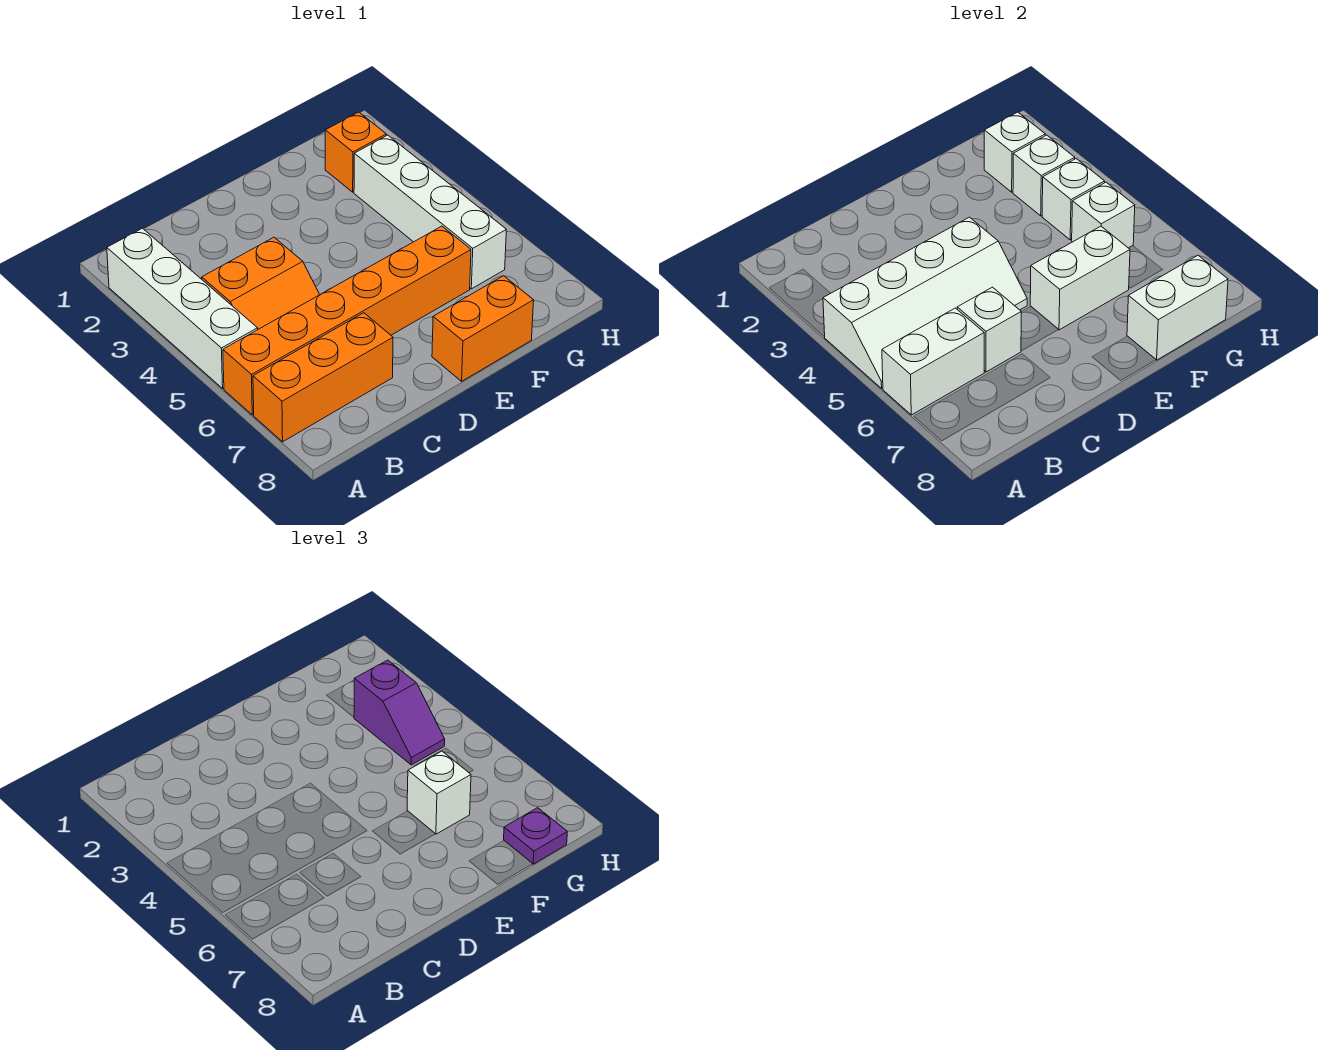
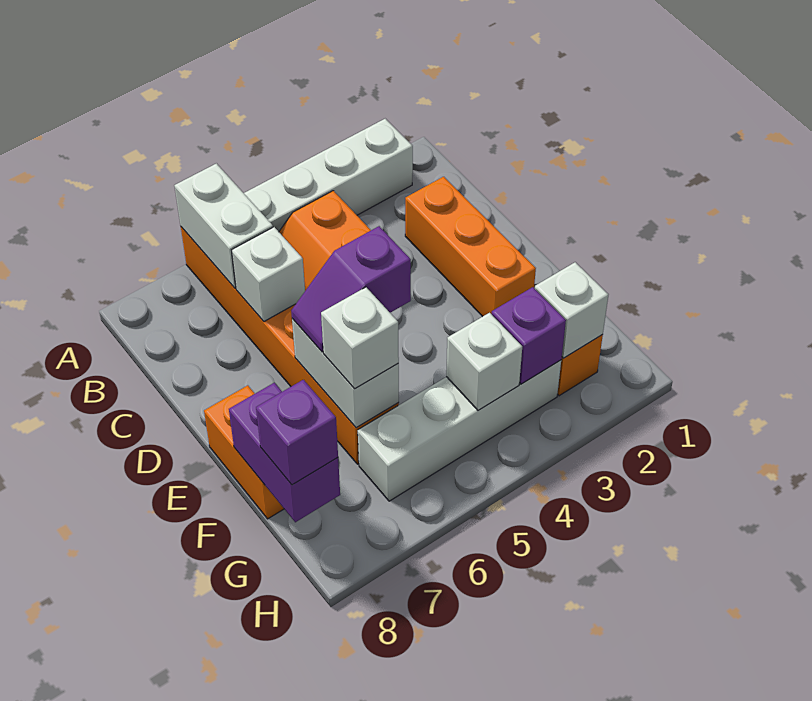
white 2x4 slope [823,217,1027,388] -> none
orange 1x3 brick [253,313,393,442] -> orange 1x3 brick moved to [405,177,536,317]
white 1x2 brick [1127,255,1228,360] -> purple 1x2 brick [229,383,340,522]
white 1x1 brick [1013,135,1075,216] -> purple 1x1 brick [492,287,566,384]
purple 1x2 slope [354,660,445,765] -> purple 1x2 slope moved to [291,226,411,352]
white 1x1 brick [1072,182,1135,248] -> none
purple 1x1 plate [504,808,567,864] -> purple 1x1 brick [256,380,338,485]

